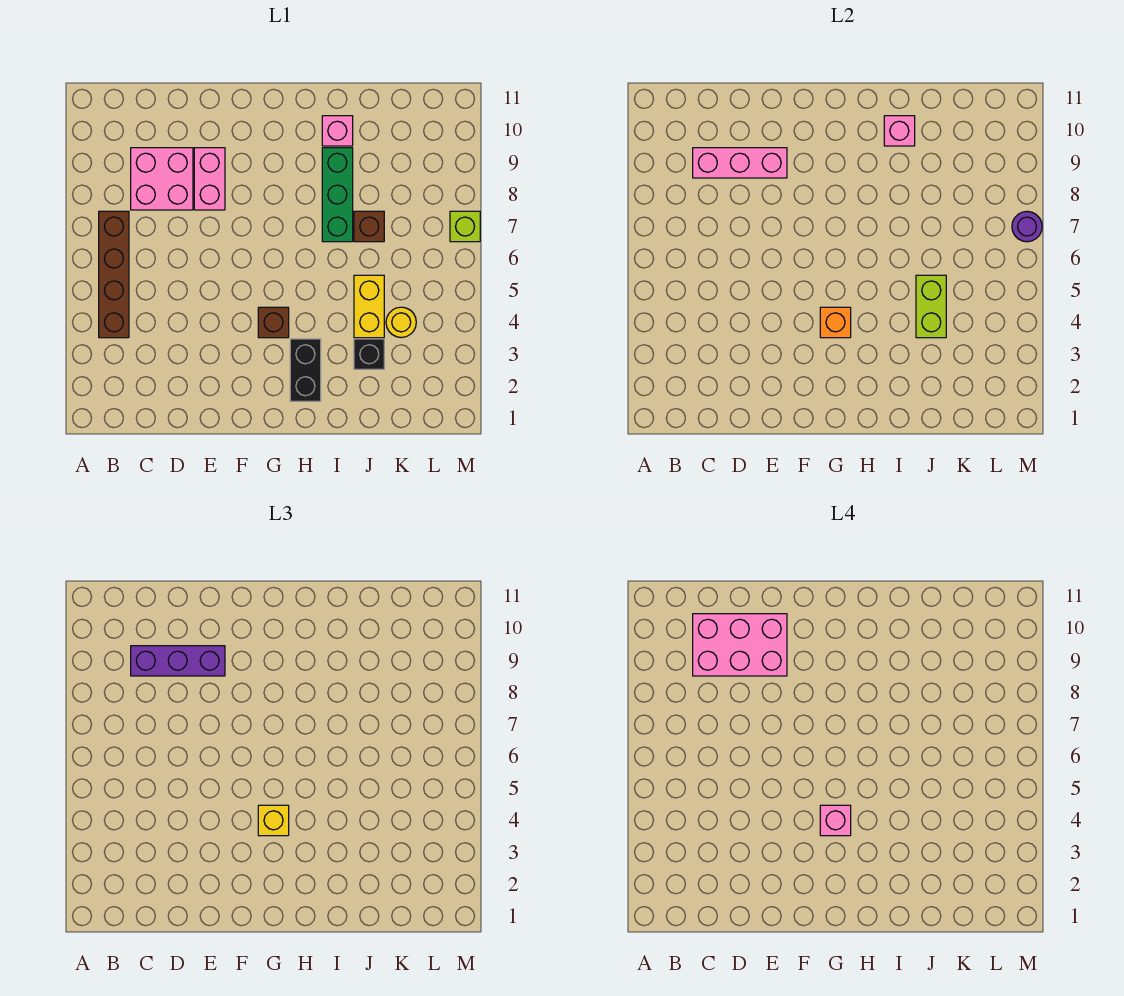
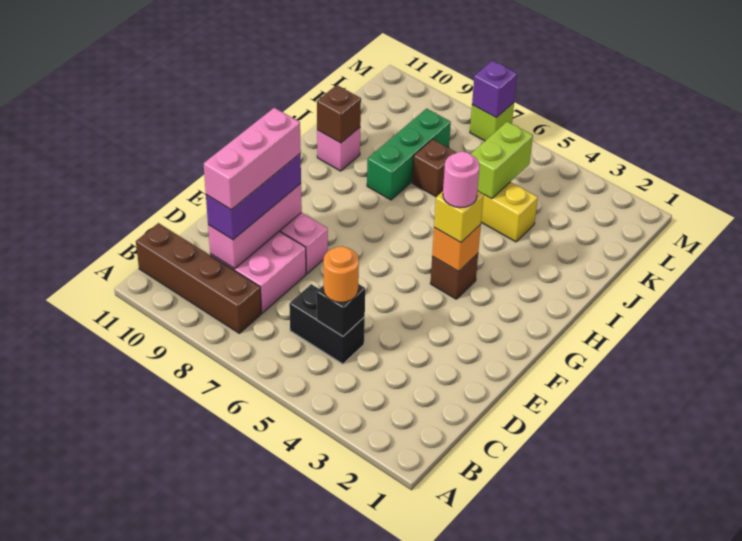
brown 1x4 brick [99,211,129,338] -> brown 1x4 brick moved to [136,223,261,333]
none -> orange 1x1 round brick [323,246,359,302]
pink 2x3 brick [693,614,787,676] -> pink 1x3 brick [204,108,301,210]
pink 1x1 brick [820,805,851,836] -> pink 1x1 round brick [443,152,480,208]
black 1x2 brick [290,339,321,401] -> black 1x2 brick moved to [289,284,365,364]
green 1x3 brick [322,148,353,242] -> green 1x3 brick turned to [367,109,451,200]
pink 1x1 brick [884,116,915,146] -> brown 1x1 brick [317,85,361,143]
black 1x1 brick [354,339,384,369] -> black 1x1 brick moved to [316,284,365,336]
lime 1x2 brick [916,275,946,338] -> lime 1x2 brick turned to [471,122,533,199]
yellow 1x1 round brick [386,307,416,338] -> none
purple 1x1 round brick [1012,211,1042,242] -> purple 1x1 brick [472,61,517,118]

